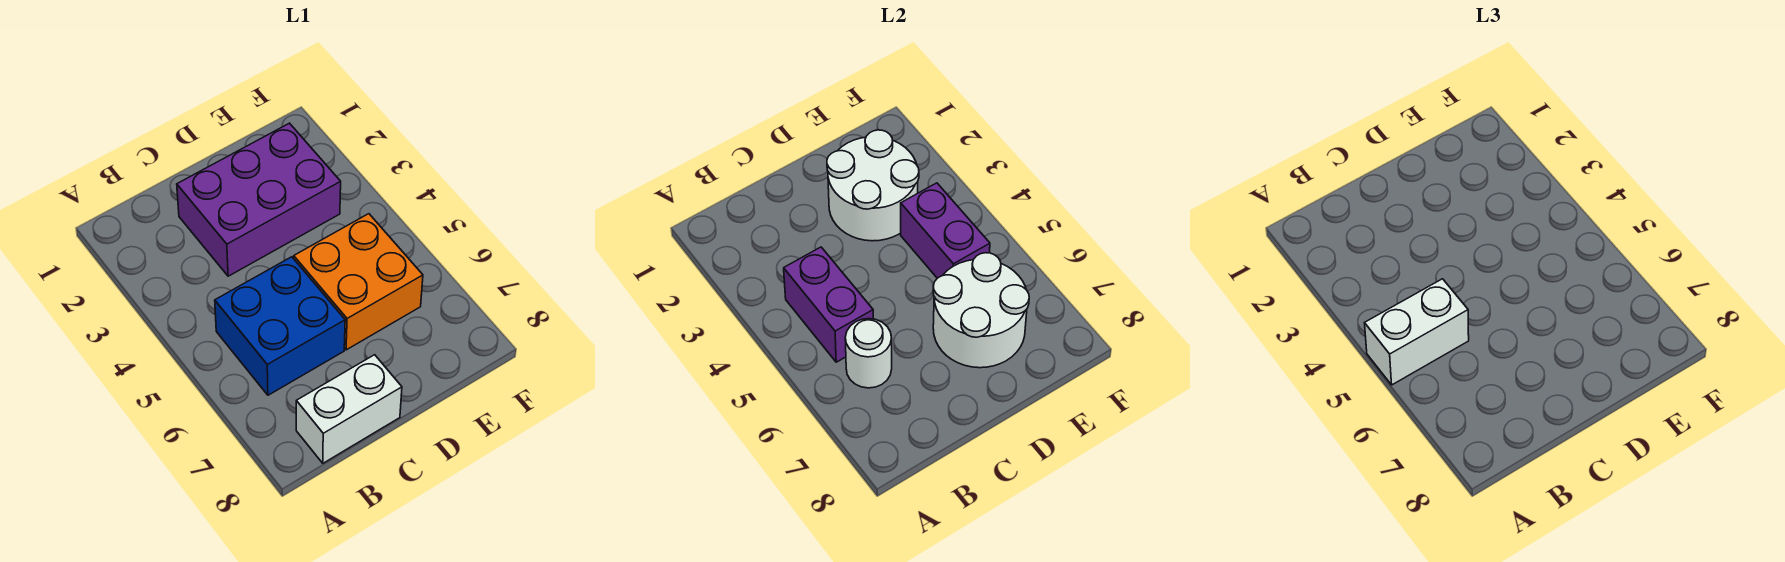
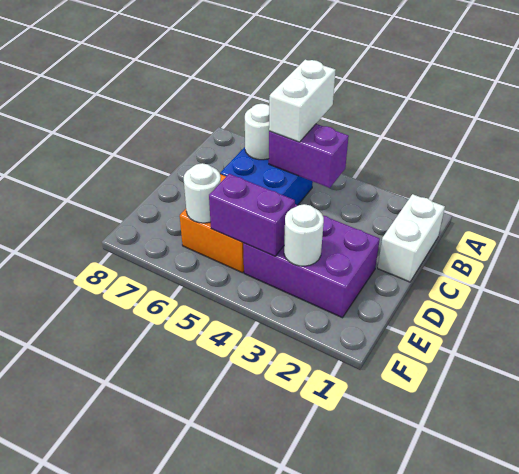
white 1x2 brick [296,355,402,463] -> white 1x2 brick moved to [378,194,445,282]
purple 2x3 brick [177,123,341,276] -> purple 2x3 brick turned to [243,204,380,318]
white 2x2 round brick [827,130,919,241] -> white 1x1 round brick [284,204,324,266]
white 2x2 round brick [933,253,1029,368] -> white 1x1 round brick [184,163,221,223]

